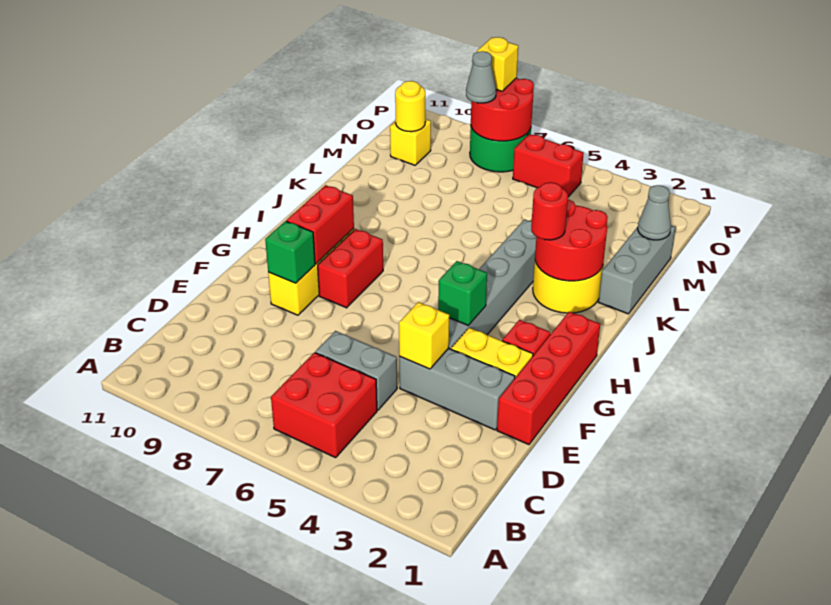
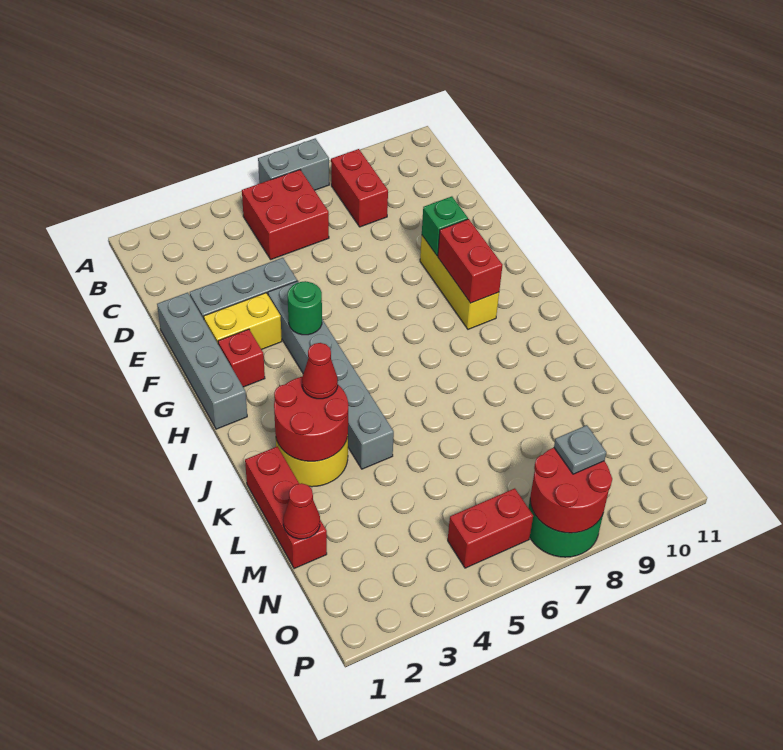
grey 1x2 brick [315,331,397,410] -> grey 1x2 brick moved to [258,139,329,190]
red 1x4 brick [497,312,600,445] -> grey 1x4 brick [157,293,247,429]
yellow 1x1 brick [399,302,449,369] -> none
green 1x1 brick [438,261,487,326] -> green 1x1 round brick [288,281,322,335]
red 1x2 brick [318,229,383,308] -> red 1x2 brick moved to [331,149,388,227]
red 1x1 round brick [531,182,568,240] -> red 1x1 cone [302,343,338,399]
grey 1x3 brick [599,225,675,314] -> red 1x3 brick [245,446,327,569]
grey 1x1 cone [638,185,671,240] -> red 1x1 cone [283,483,320,539]
yellow 1x1 brick [390,119,431,165] -> none
yellow 1x1 round brick [395,81,425,132] -> none
grey 1x1 cone [466,51,496,103] -> grey 1x1 plate [554,425,606,474]
yellow 1x1 brick [477,37,518,91] -> none

